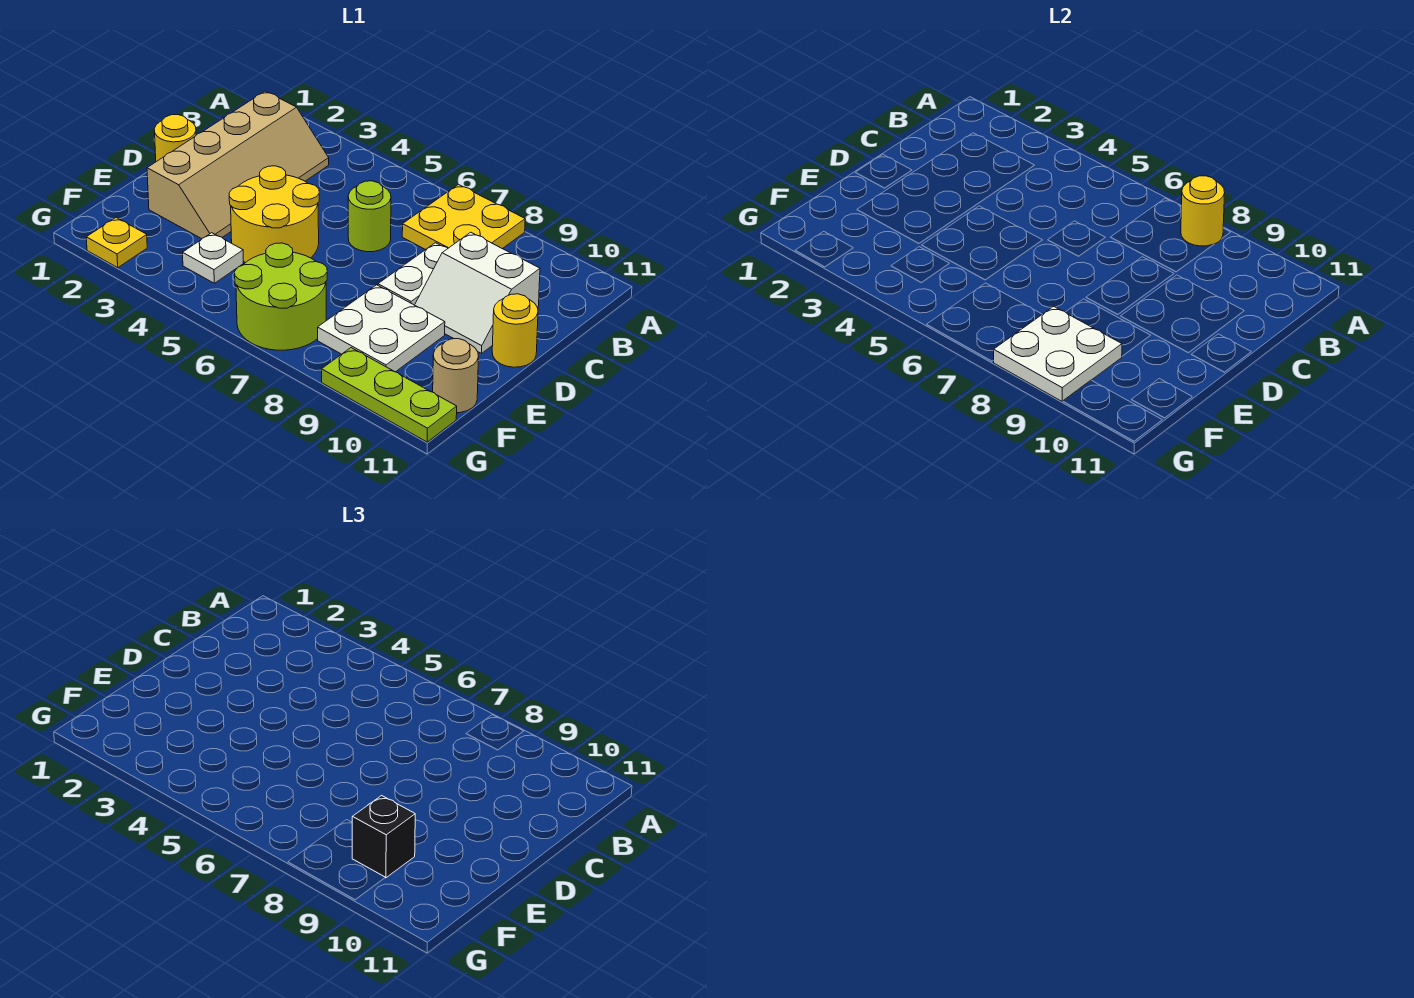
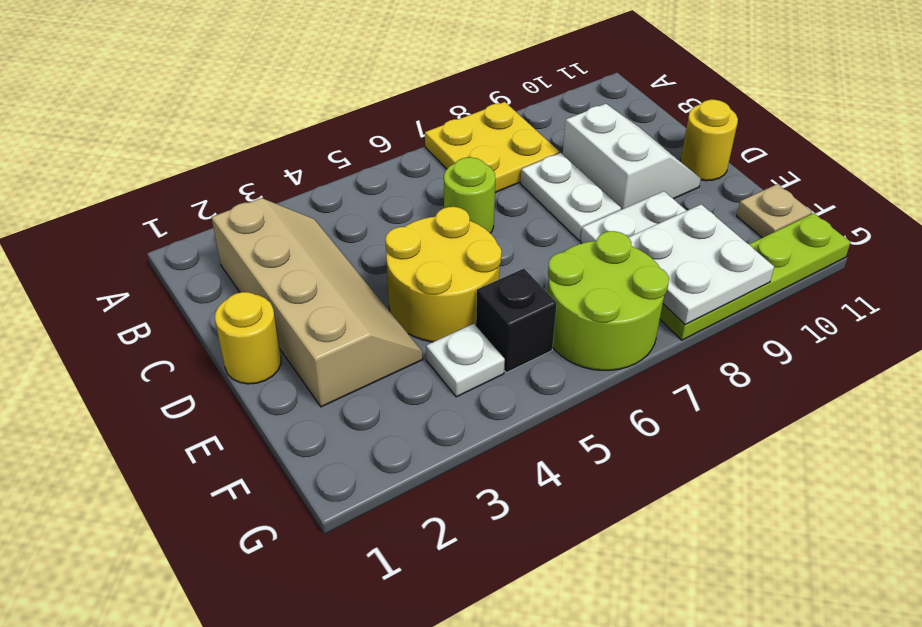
yellow 1x1 round brick [1181,176,1225,246] -> none
white 2x2 slope [415,232,540,353] -> white 2x2 slope turned to [563,104,701,210]
black 1x1 brick [352,796,415,878] -> black 1x1 brick moved to [476,269,557,373]
tan 1x1 round brick [433,339,479,413] -> tan 1x1 plate [737,184,812,238]
yellow 1x1 plate [86,218,147,268] -> none
lime 1x3 plate [322,348,457,442] -> lime 1x4 plate [660,213,851,340]

